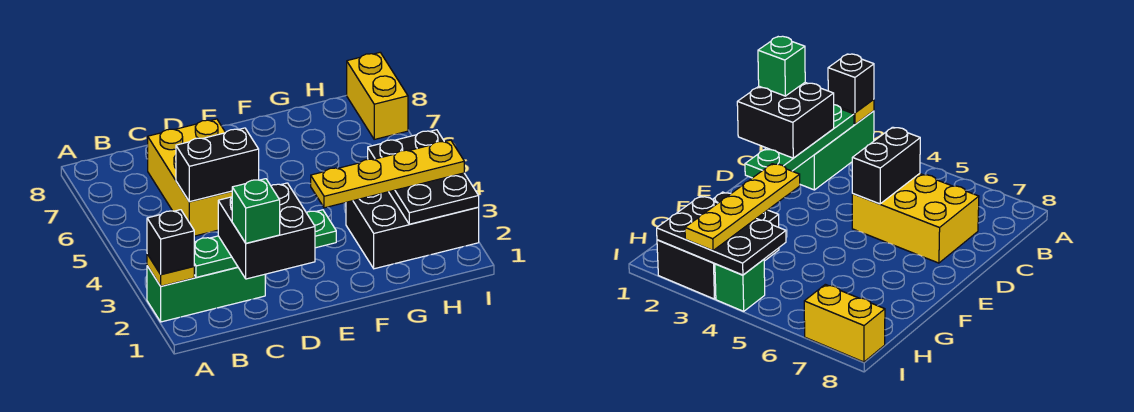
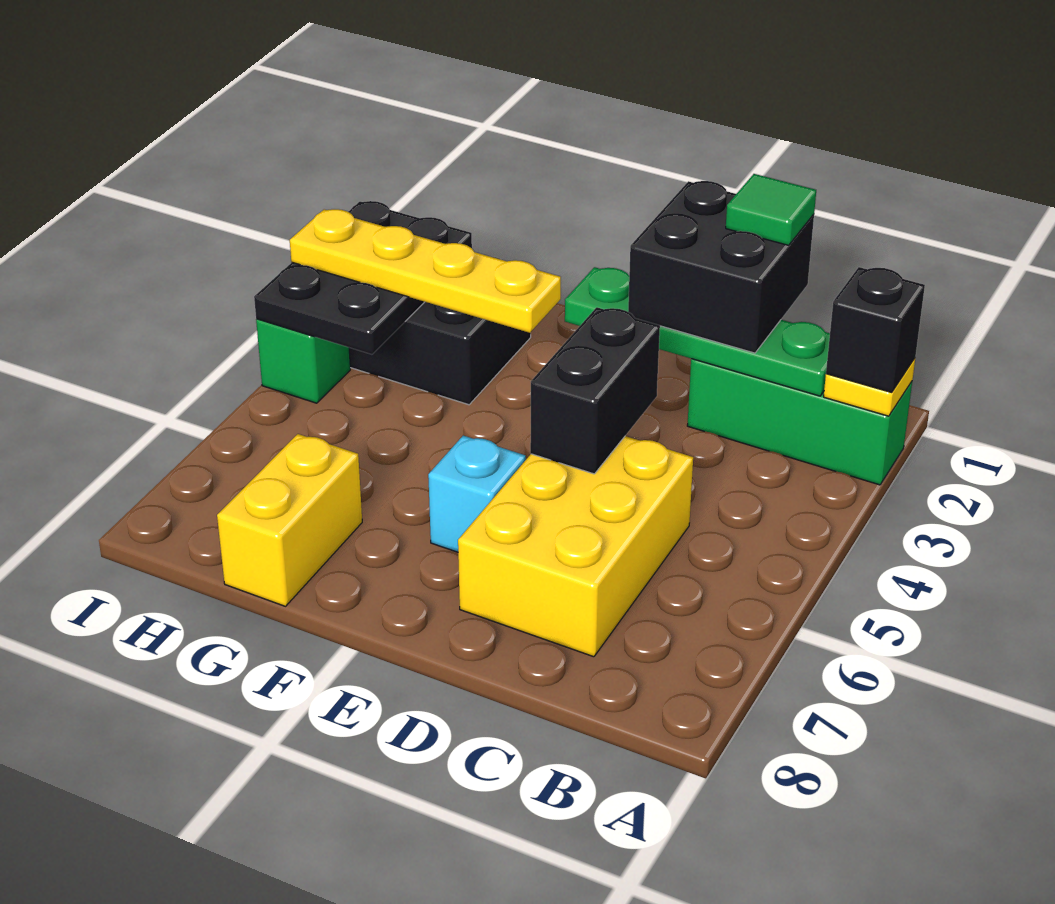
green 1x1 brick [232,179,280,243] -> green 1x1 tile [726,174,816,245]
black 1x2 brick [176,128,259,202] -> black 1x2 brick turned to [530,307,660,474]
none -> cyan 1x1 brick [428,436,526,552]
yellow 1x2 brick [347,53,408,139] -> yellow 1x2 brick moved to [217,434,362,606]

